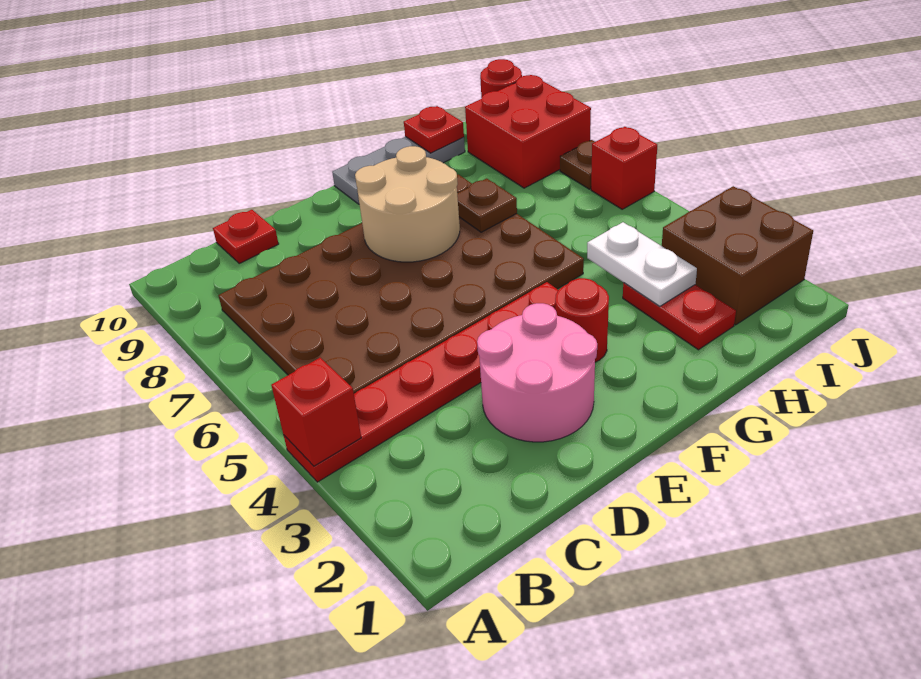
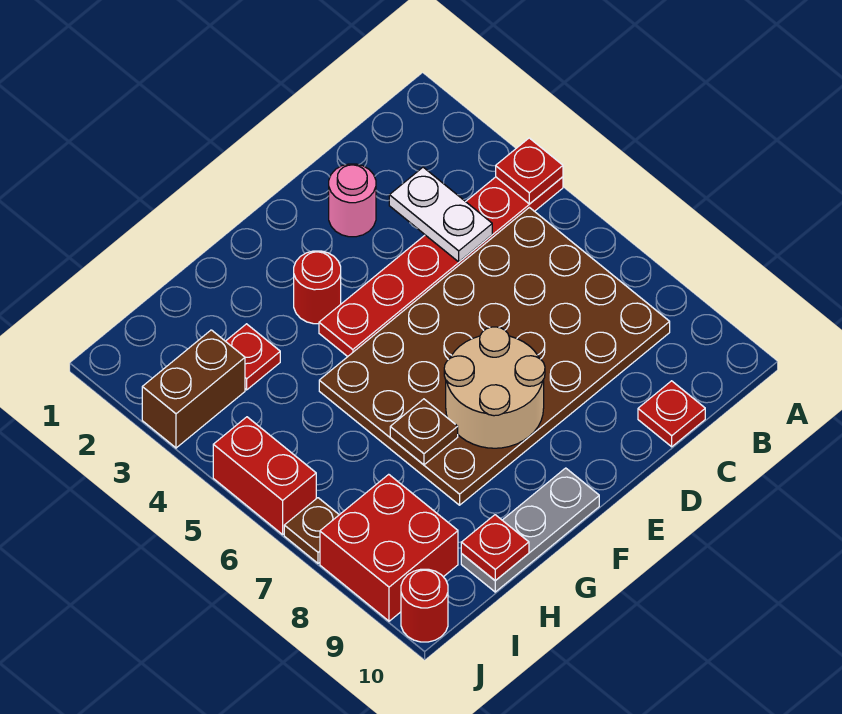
red 1x1 brick [271,358,361,466] -> red 1x1 plate [496,138,563,204]
pink 2x2 round brick [477,303,597,442] -> pink 1x1 round brick [329,164,376,237]
red 1x2 plate [623,283,736,350] -> red 1x1 plate [226,324,280,390]
white 1x2 plate [587,222,697,306] -> white 1x2 plate moved to [389,167,492,262]
brown 2x2 brick [662,186,813,325] -> brown 1x2 brick [142,330,245,448]
red 1x1 brick [591,127,657,209] -> red 1x2 brick [213,417,316,534]

